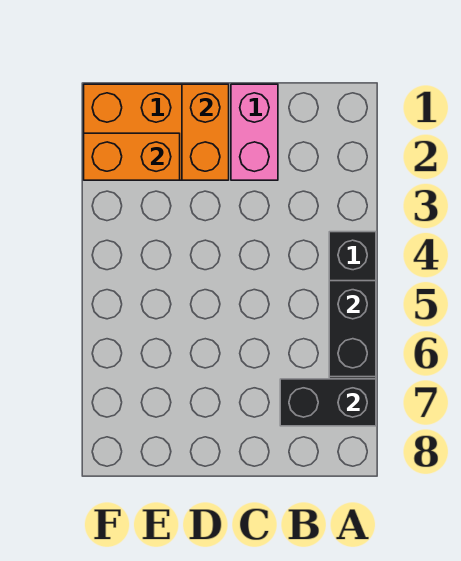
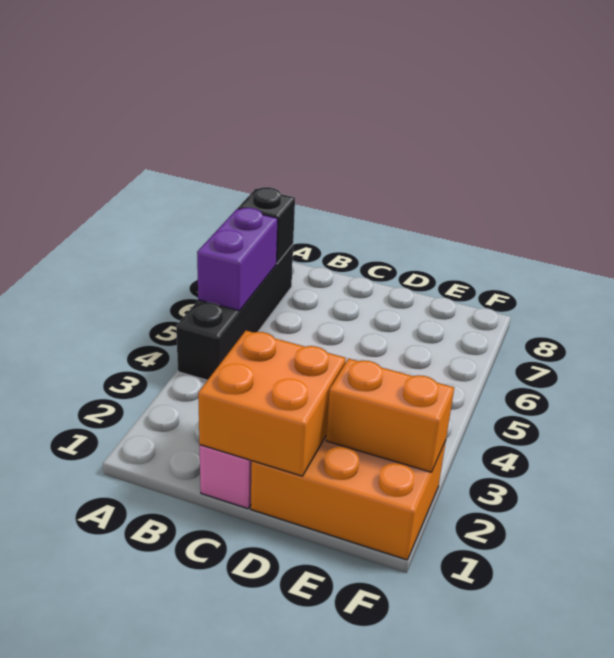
black 1x2 brick [329,281,376,377] -> purple 1x2 brick [197,208,278,311]
black 1x2 brick [280,379,376,426] -> black 1x1 brick [238,187,295,264]
orange 1x2 brick [182,84,229,180] -> orange 2x2 brick [198,331,346,476]

